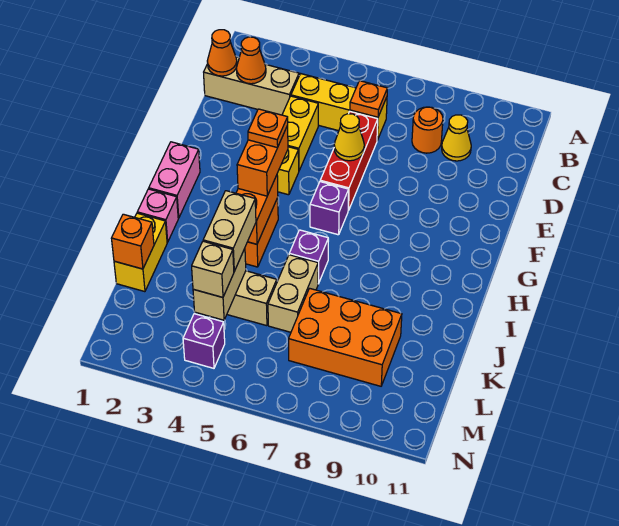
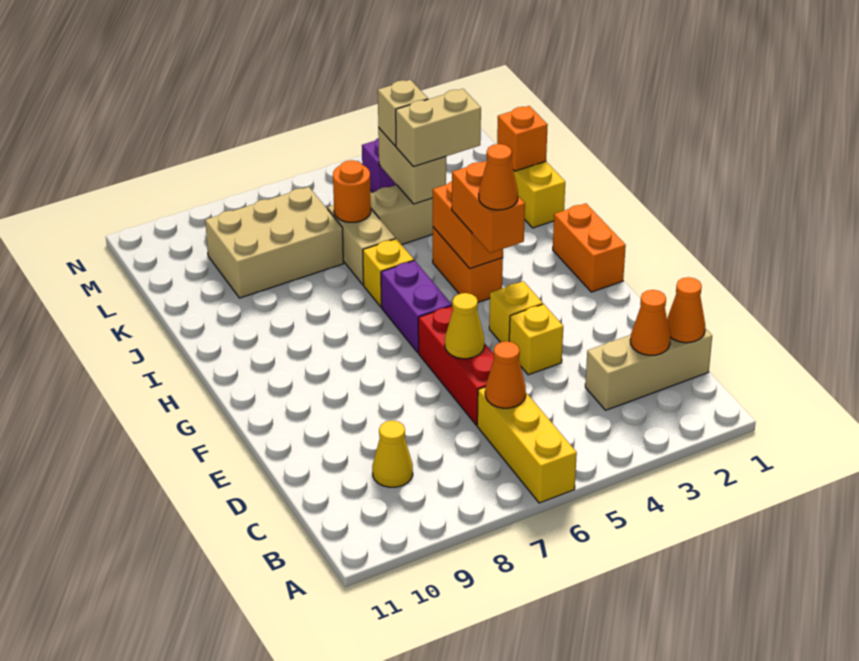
yellow 1x3 brick [291,74,387,140] -> yellow 1x3 brick turned to [477,387,577,503]
orange 1x1 plate [350,81,387,117] -> orange 1x1 cone [485,341,526,408]
orange 1x1 round brick [412,107,443,153] -> orange 1x1 round brick moved to [333,160,371,222]
yellow 1x2 brick [282,96,318,170] -> yellow 1x1 brick [509,304,563,375]
pink 1x2 brick [149,142,200,218] -> orange 1x2 brick [553,203,626,292]
orange 1x1 plate [248,109,288,148] -> orange 1x1 cone [479,144,518,210]
purple 1x1 brick [310,182,349,235] -> purple 1x2 brick [381,261,452,353]
pink 1x1 brick [137,189,178,242] -> none
purple 1x1 brick [289,230,328,284] -> yellow 1x1 brick [363,239,414,307]
tan 1x2 brick [203,191,256,271] -> tan 1x2 brick turned to [396,89,481,167]
orange 2x3 brick [288,288,402,386] -> tan 2x3 brick [205,187,344,298]

